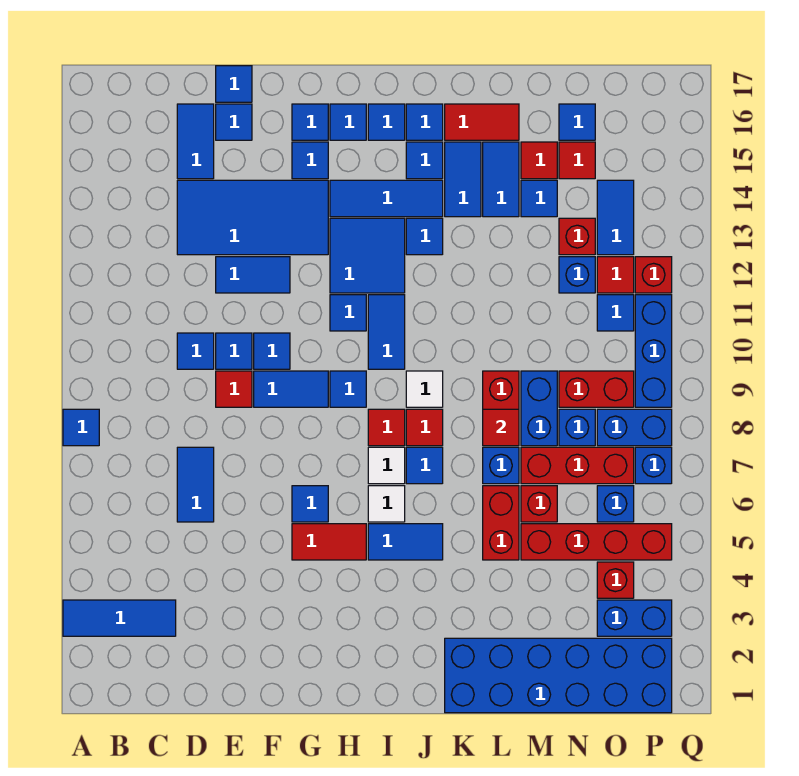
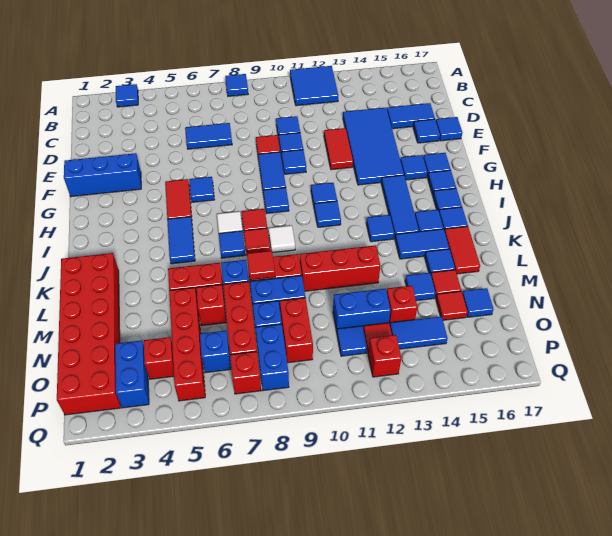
blue 1x3 tile [63,600,176,636] -> blue 1x1 tile [116,84,138,107]
blue 1x2 tile [216,257,290,293] -> red 1x2 tile [324,128,353,170]
blue 2x2 tile [330,218,405,293] -> blue 2x2 tile moved to [290,66,338,106]
white 1x1 tile [368,486,405,522] -> none
blue 1x2 tile [368,295,405,369] -> blue 1x1 tile [314,201,341,227]
blue 2x6 brick [445,638,672,713] -> red 2x6 brick [57,253,121,415]
none -> red 1x3 brick [300,245,380,291]
blue 1x2 tile [483,142,519,217] -> blue 1x1 tile [425,249,455,273]
blue 1x1 brick [559,257,595,293] -> blue 1x2 brick [333,289,391,331]
blue 1x1 brick [635,447,672,484] -> red 1x1 brick [230,352,261,394]
blue 1x3 brick [635,295,672,407] -> blue 1x3 brick moved to [64,153,141,197]

